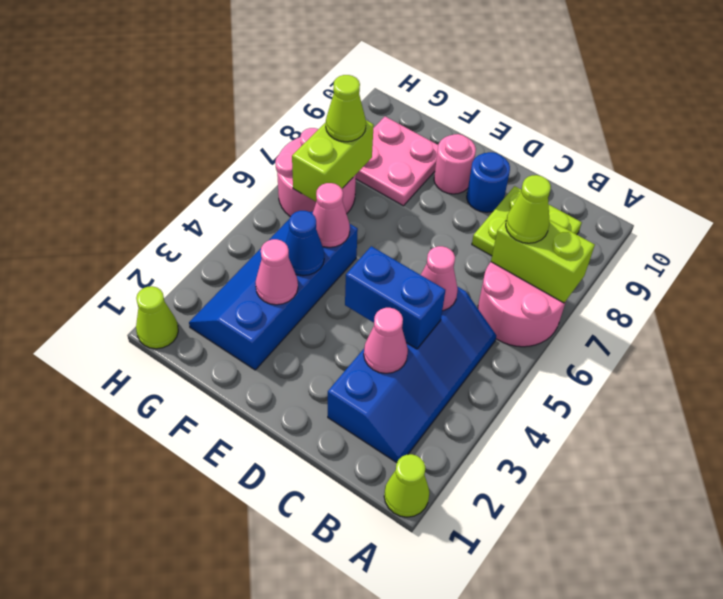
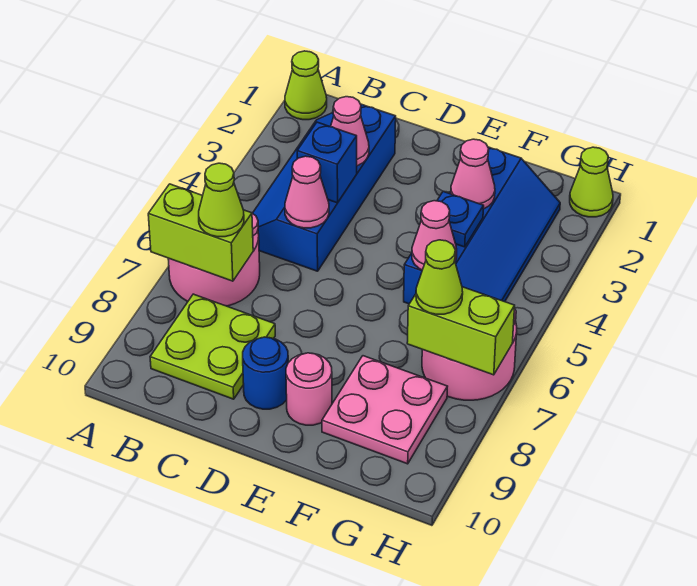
blue 1x2 brick [345,246,445,349] -> blue 1x1 brick [297,122,357,203]
blue 1x1 cone [286,211,324,276] -> blue 1x1 plate [437,191,484,247]
lime 1x2 brick [292,120,374,202] -> lime 1x2 brick turned to [407,287,515,375]

